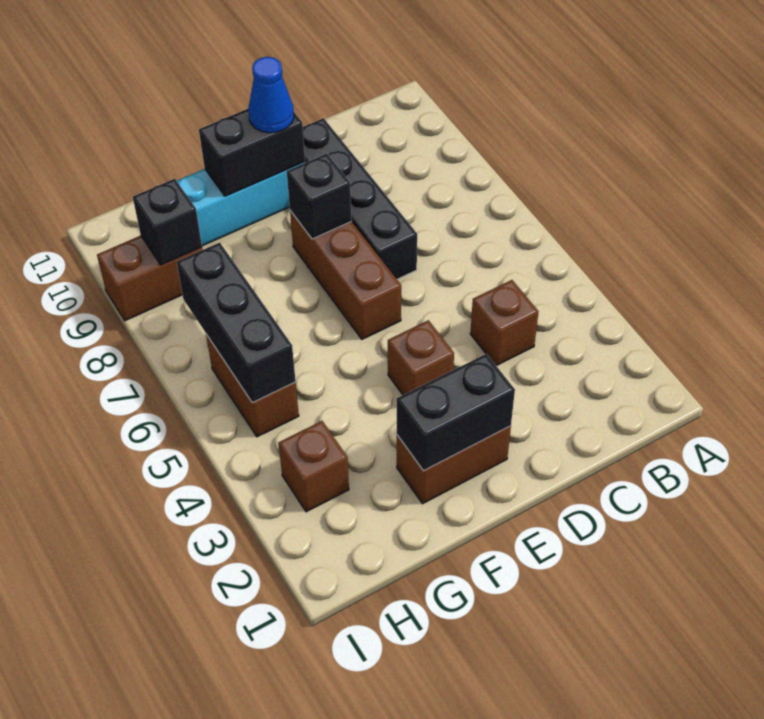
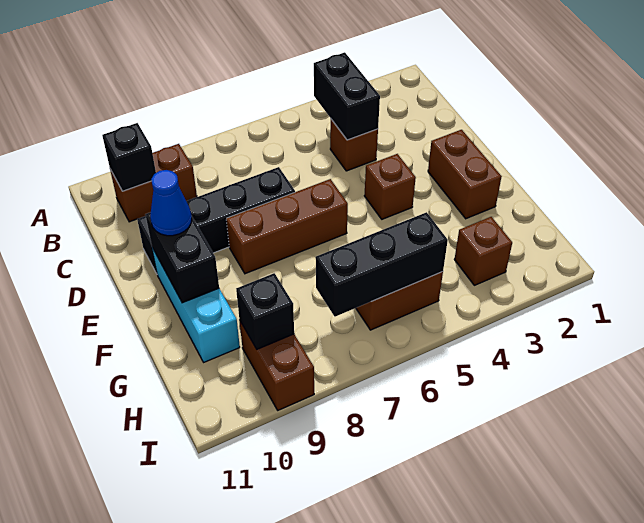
none -> brown 1x2 brick [110,144,197,222]
black 1x2 brick [397,354,515,471] -> black 1x2 brick moved to [314,52,380,140]
black 1x1 brick [287,154,352,239] -> black 1x1 brick moved to [102,123,156,191]

